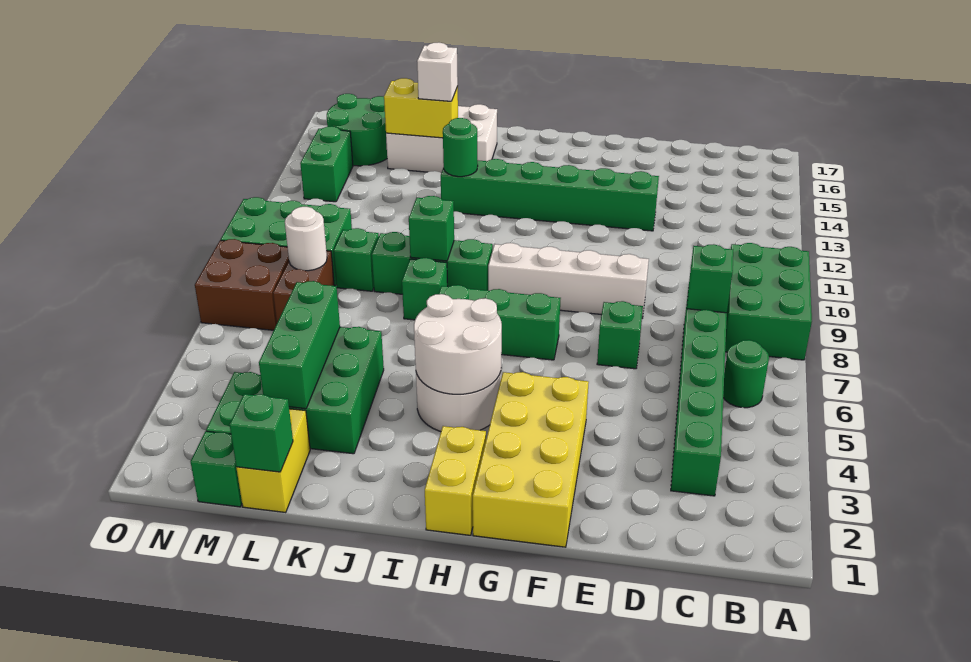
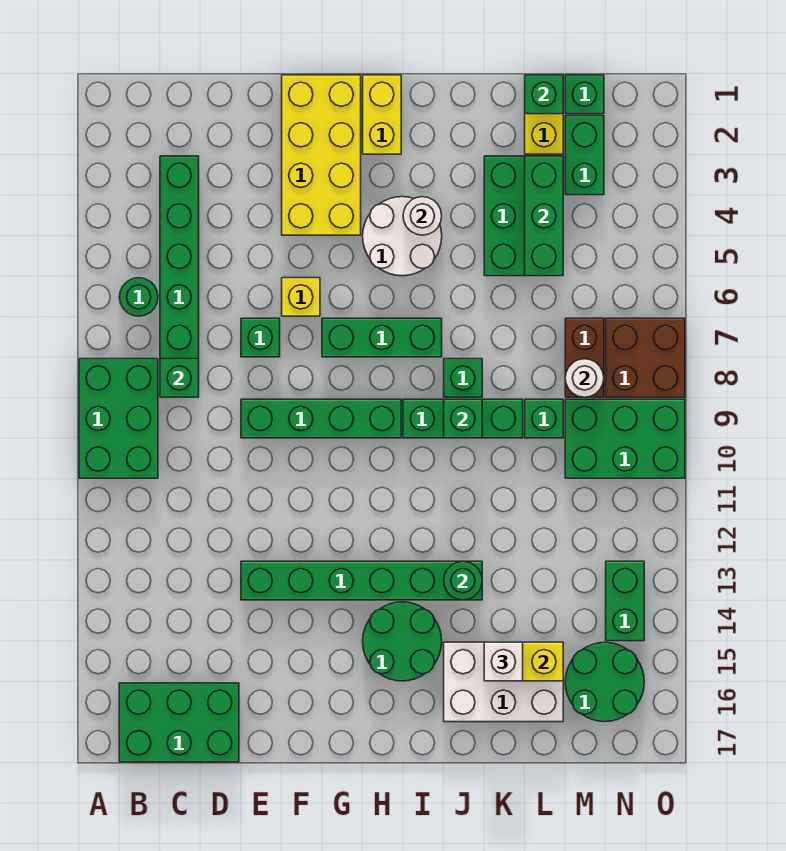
none -> green 2x3 brick [119,683,239,762]
white 1x4 brick [488,243,649,318] -> green 1x4 brick [241,399,401,438]
none -> yellow 1x1 brick [282,278,320,316]
white 2x2 round brick [414,294,502,394] -> white 1x1 round brick [403,197,442,235]
none -> green 2x2 round brick [363,602,442,681]

